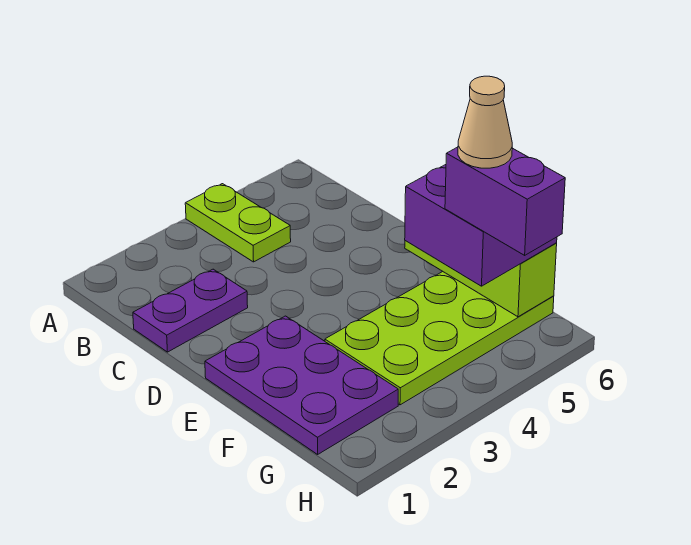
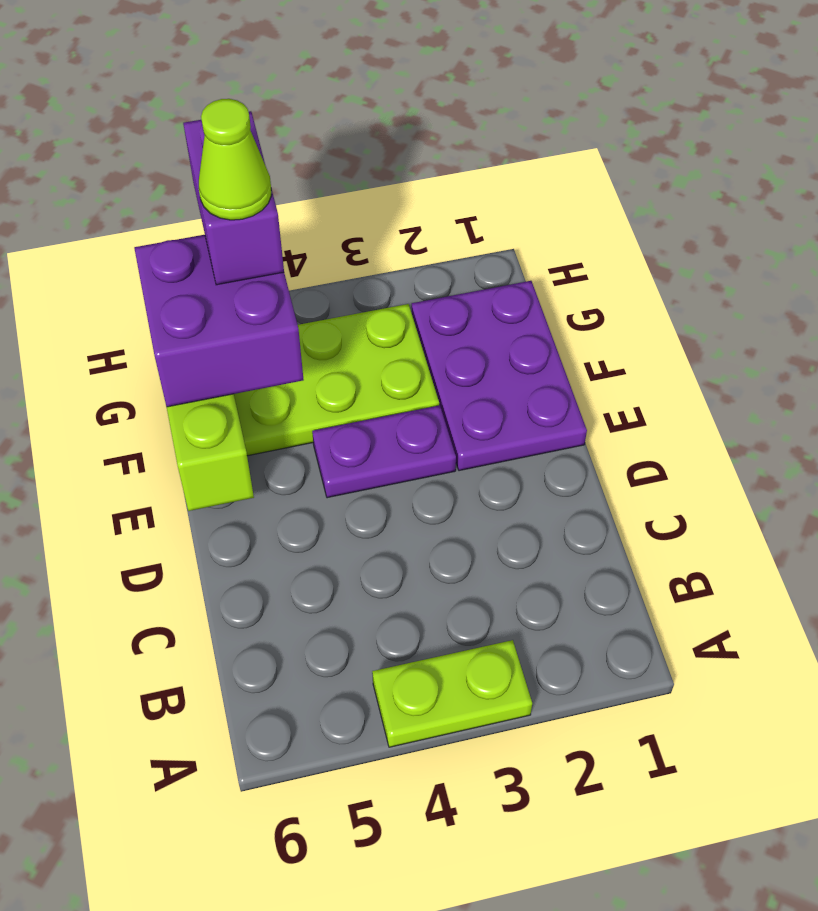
lime 1x2 plate [185,184,291,262] -> lime 1x2 plate turned to [372,640,532,747]
purple 1x2 plate [133,269,248,352] -> purple 1x2 plate moved to [312,405,456,498]
tan 1x1 cone [458,76,512,168] -> lime 1x1 cone [199,99,271,220]

